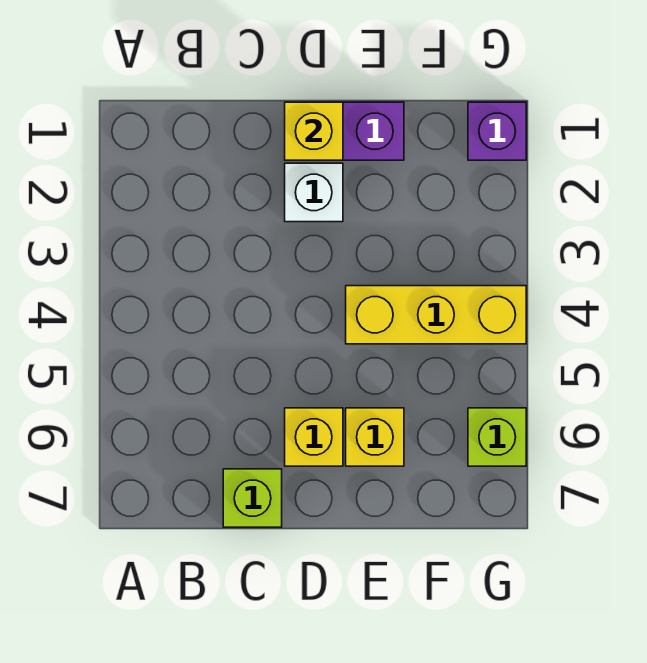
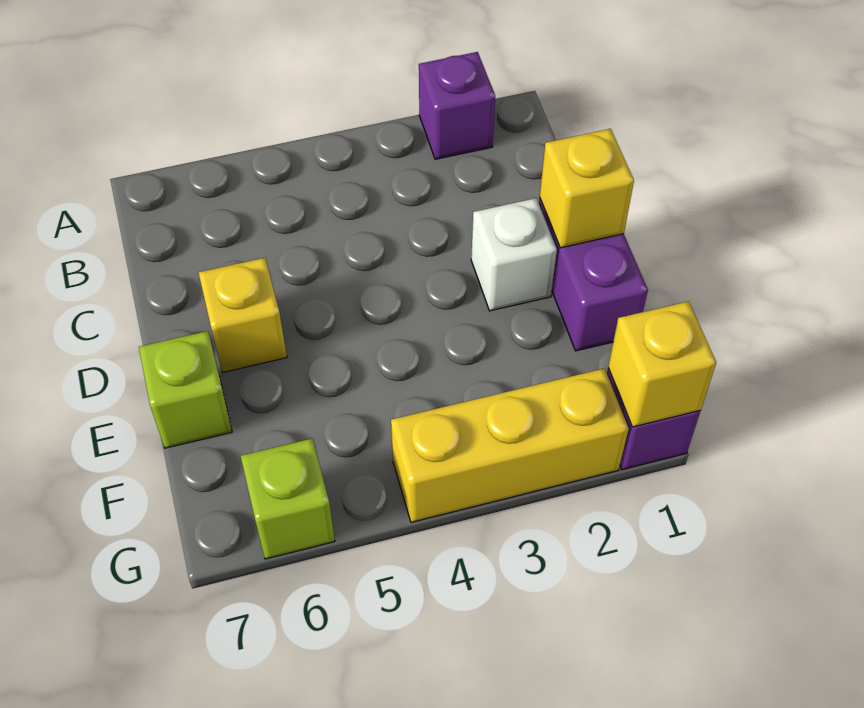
none -> purple 1x1 brick [419,52,495,159]
lime 1x1 brick [223,469,282,527] -> lime 1x1 brick moved to [139,331,232,448]
yellow 1x3 brick [346,286,526,344] -> yellow 1x3 brick turned to [391,368,629,522]
yellow 1x1 brick [346,408,404,466] -> yellow 1x1 brick moved to [608,301,716,427]

